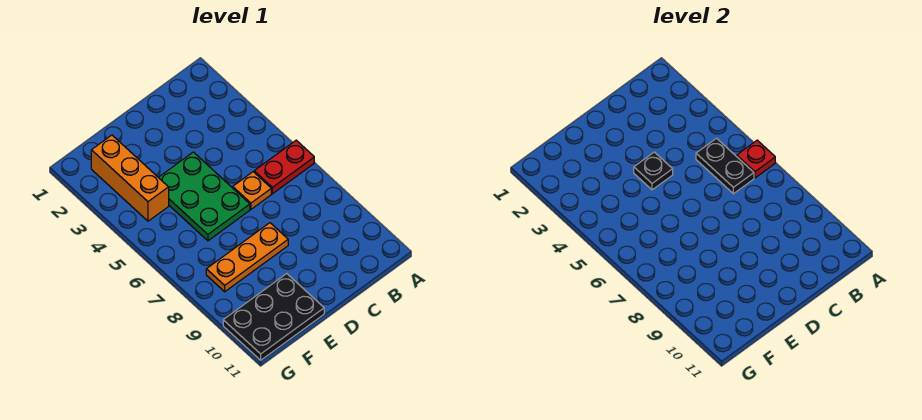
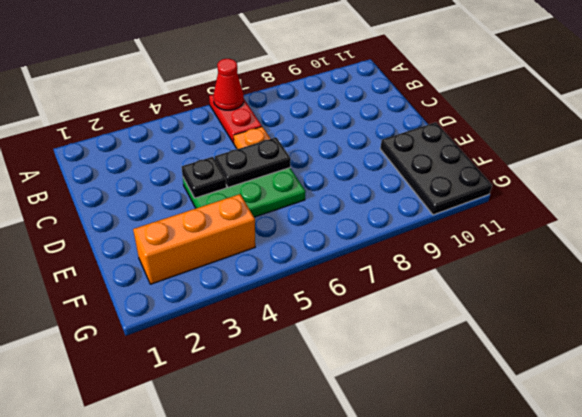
red 1x1 plate [737,140,775,178] -> red 1x1 cone [213,59,244,110]
black 1x2 plate [696,138,754,194] -> black 1x2 plate moved to [215,137,291,187]
orange 1x3 plate [206,223,288,292] -> none

